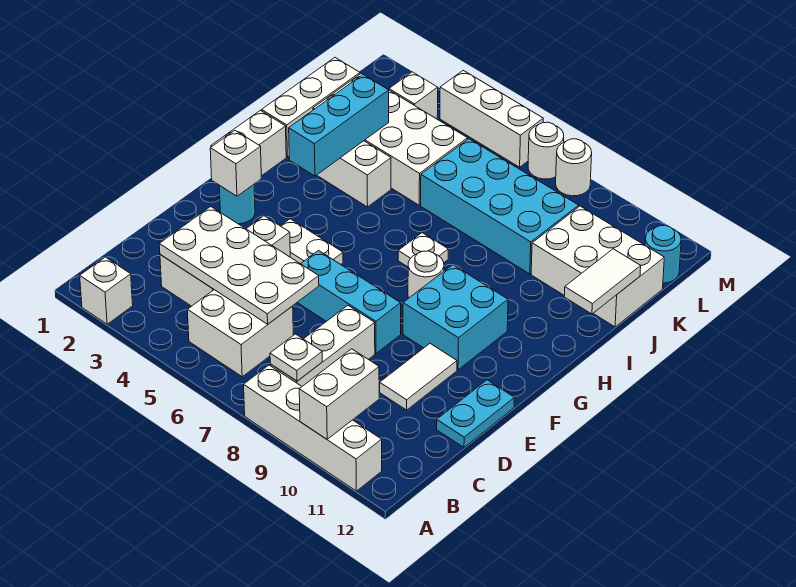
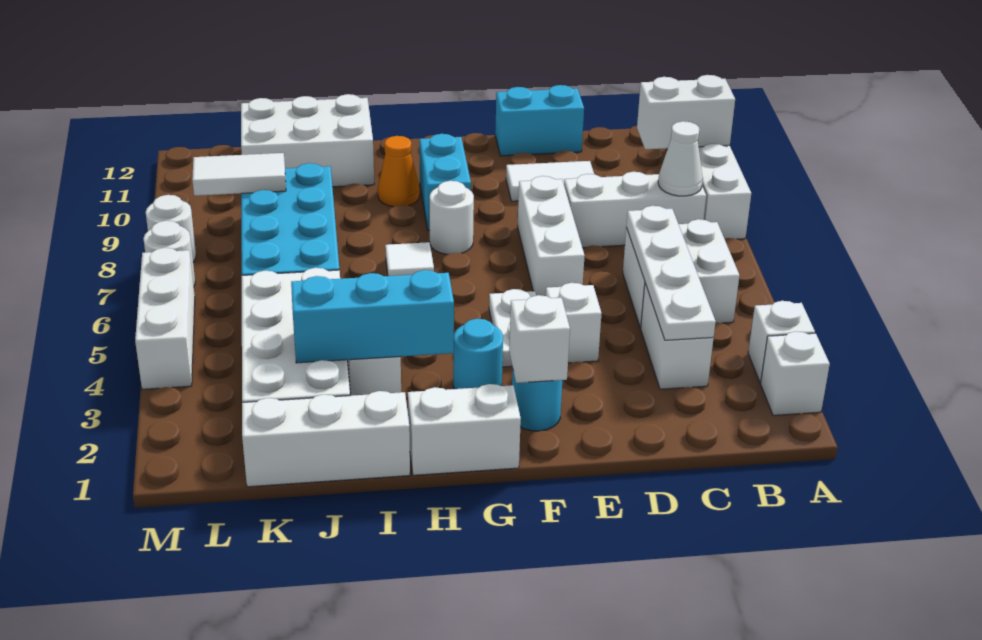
white 1x1 plate [270,334,322,381] -> white 1x1 cone [658,121,703,196]
white 2x4 plate [159,207,319,324] -> white 1x4 plate [626,206,716,340]
cyan 1x2 plate [437,380,514,447] -> cyan 1x2 brick [495,85,584,156]
cyan 1x3 brick [297,251,401,353] -> white 1x3 brick [518,176,585,296]
cyan 2x2 brick [403,265,508,370] -> cyan 1x2 brick [420,134,471,230]
white 1x1 plate [398,233,448,267] -> white 1x1 tile [385,242,434,276]
none -> orange 1x1 cone [378,136,420,207]
white 1x2 tile [564,249,641,314] -> white 1x2 tile moved to [192,153,286,196]
white 2x3 brick [531,206,664,327] -> white 2x3 brick turned to [241,94,374,187]
white 1x1 brick [389,72,438,119] -> white 1x1 brick moved to [748,301,815,383]
cyan 1x1 round brick [645,225,681,283] -> cyan 1x1 round brick moved to [453,319,503,389]

